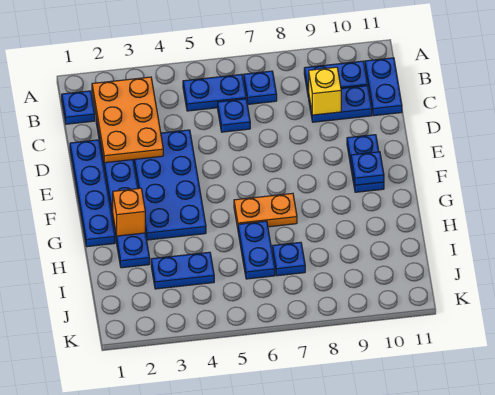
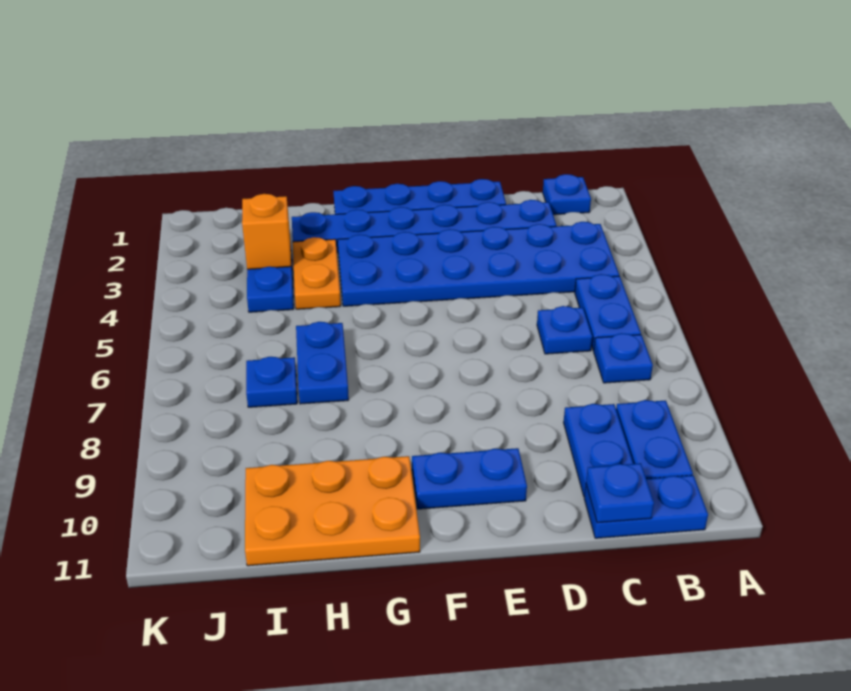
orange 2x3 plate [92,77,163,163] -> orange 2x3 plate moved to [245,456,420,566]
yellow 1x1 brick [308,67,341,115] -> none
blue 2x4 plate [133,130,206,240] -> blue 2x6 plate [338,222,619,306]
blue 1x1 plate [351,152,384,185] -> blue 1x1 plate moved to [586,463,654,523]
orange 1x1 brick [113,188,145,236] -> orange 1x1 brick moved to [242,194,291,269]
orange 1x2 plate [234,193,297,228] -> orange 1x2 plate moved to [293,237,341,309]
blue 1x2 plate [238,221,275,279] -> blue 1x2 plate turned to [296,322,349,404]

